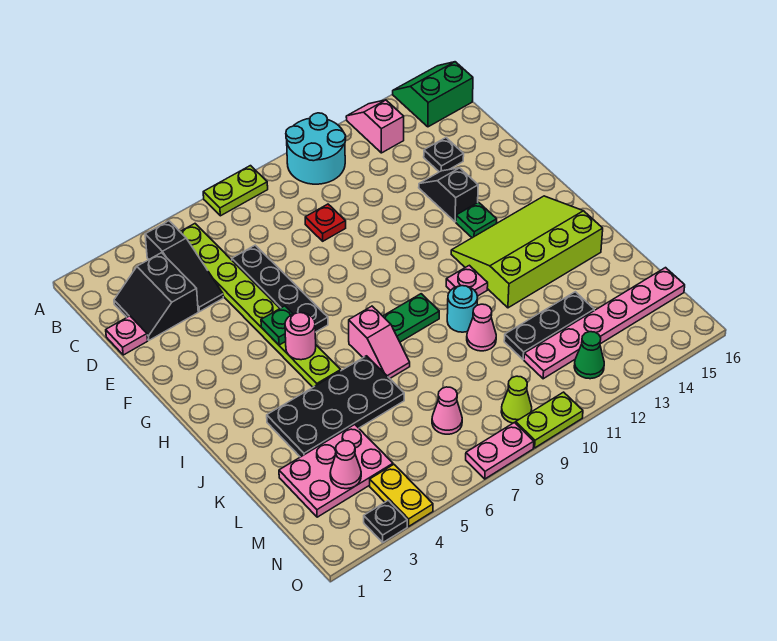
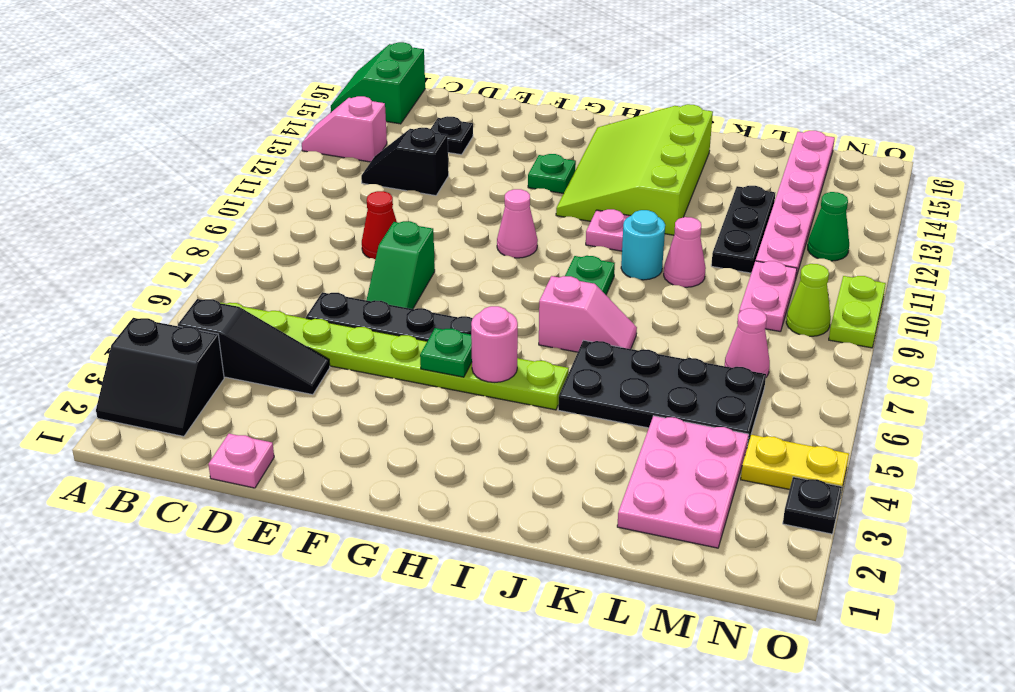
lime 1x2 plate [203,166,268,216] -> none
cyan 2x2 round brick [286,113,346,184] -> none
black 2x2 slope [114,253,198,340] -> black 2x2 slope moved to [96,318,224,436]
red 1x1 plate [305,204,346,241] -> red 1x1 cone [362,191,397,259]
none -> green 1x2 slope [366,221,435,309]
black 1x2 slope [419,168,478,222] -> black 1x2 slope moved to [361,128,449,196]
black 2x4 plate [267,356,404,457] -> black 2x4 plate turned to [558,340,766,447]
pink 1x1 cone [330,441,361,489] -> pink 1x1 cone moved to [497,189,538,258]
pink 1x2 plate [466,423,534,479] -> pink 1x2 plate moved to [739,261,797,332]

